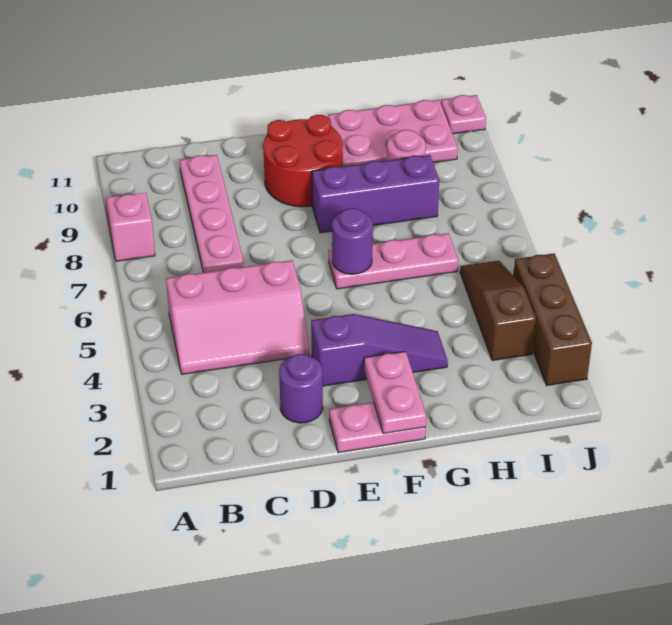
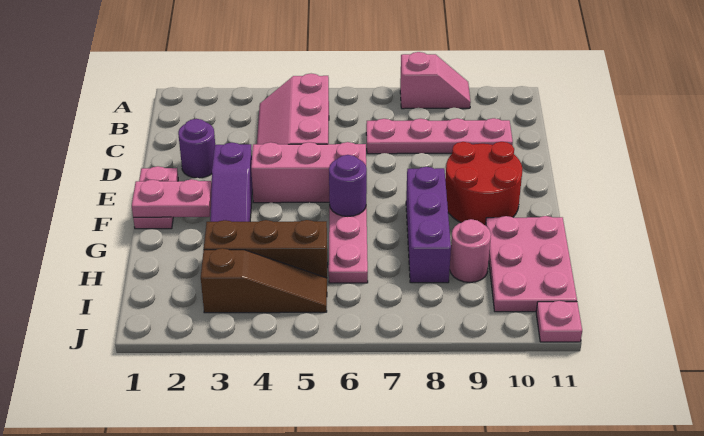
none -> pink 1x3 brick [251,142,366,203]
brown 1x3 brick [514,253,592,385] -> brown 1x3 brick moved to [204,220,327,278]

